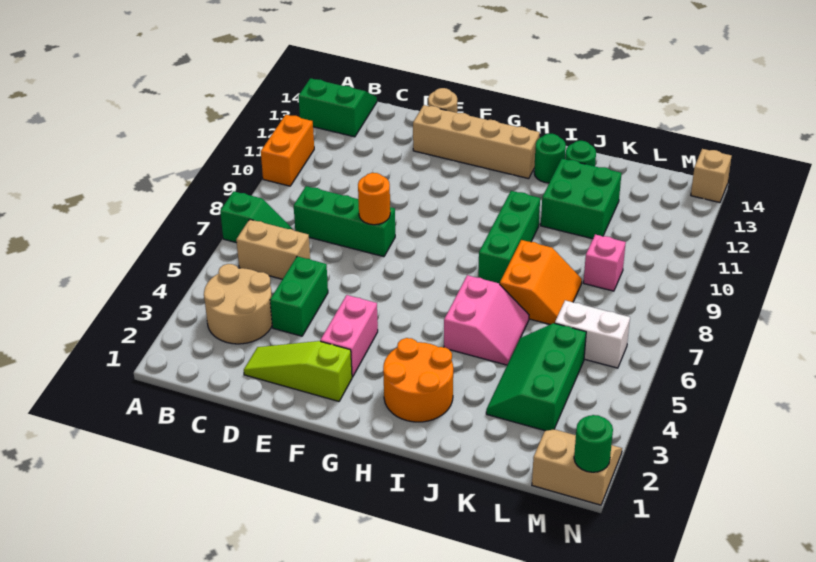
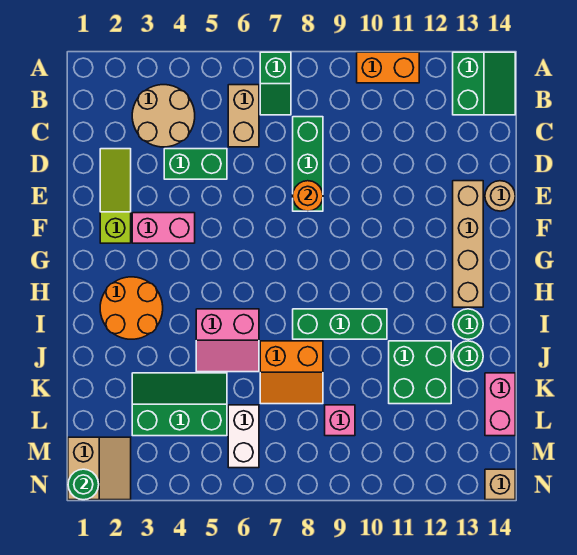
none -> pink 1x2 brick [485,373,515,436]

